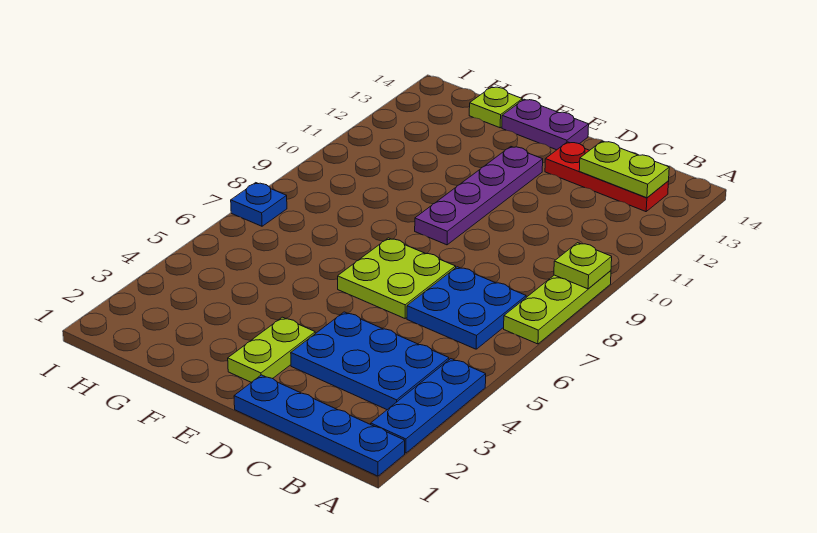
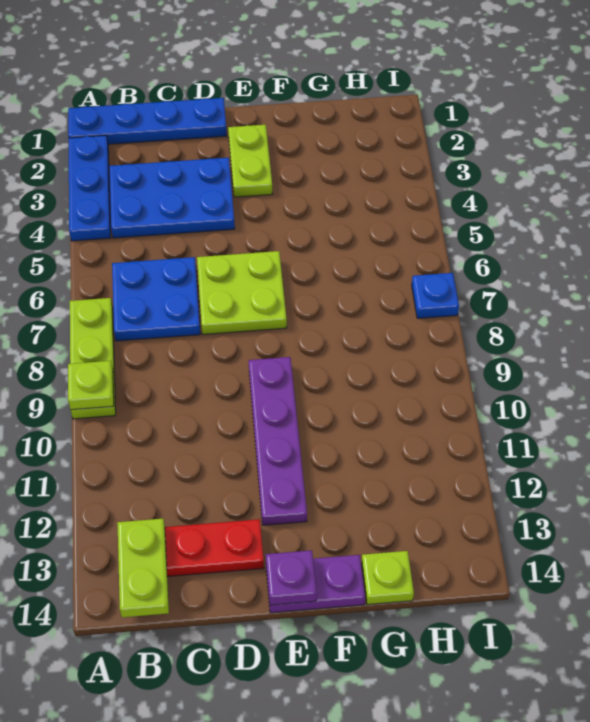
lime 1x2 plate [579,141,669,198] -> lime 1x2 plate turned to [117,519,169,617]
none -> purple 1x1 plate [266,550,317,605]

